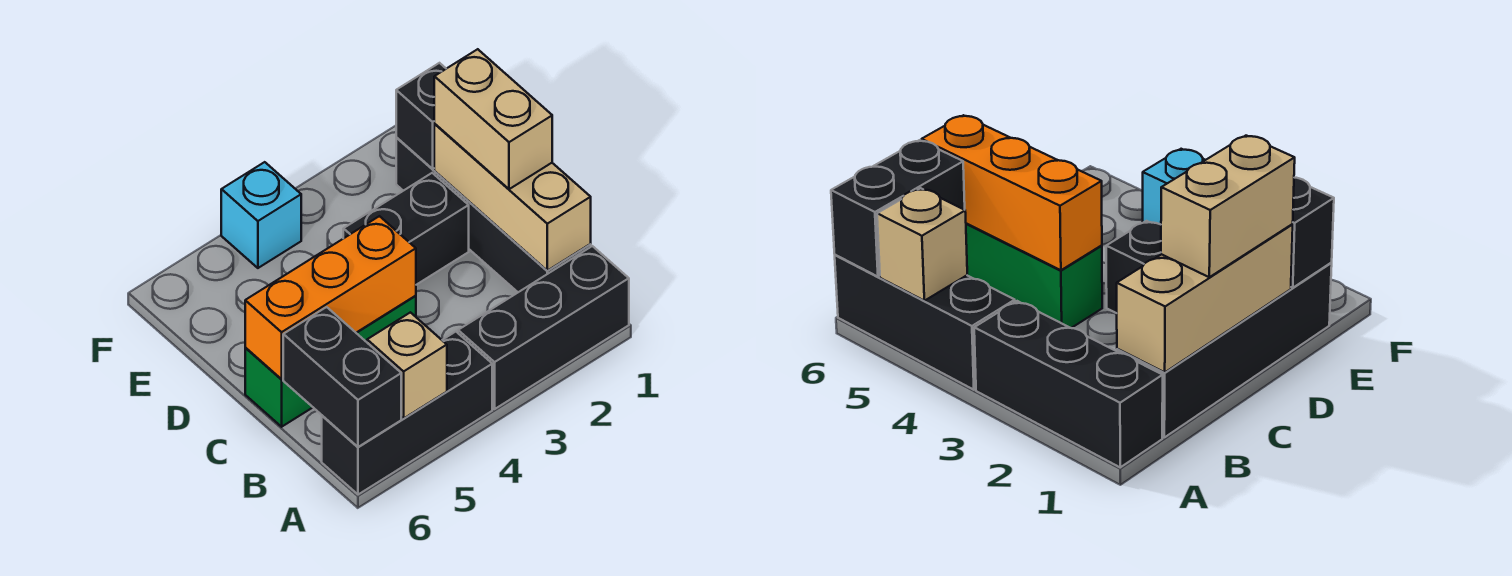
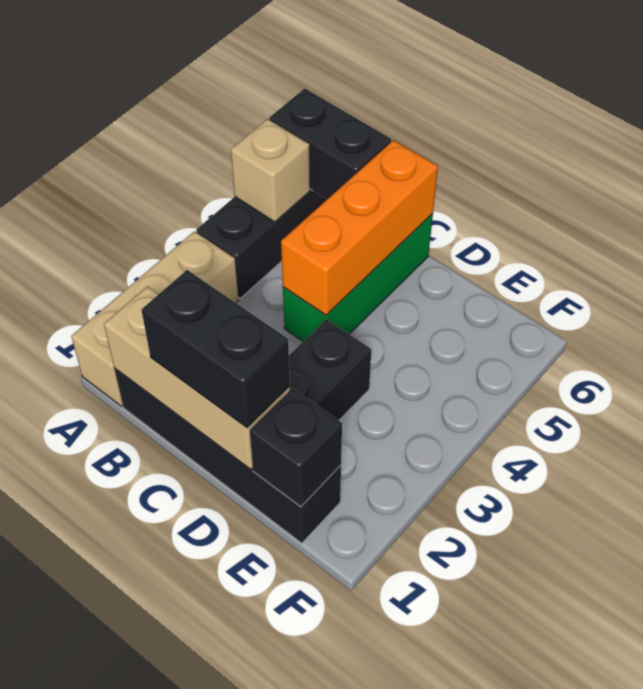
black 1x3 brick [458,246,629,409] -> tan 1x3 brick [71,231,238,406]
tan 1x2 brick [434,49,552,189] -> black 1x2 brick [141,270,290,428]
cyan 1x1 brick [221,162,301,268] -> none

